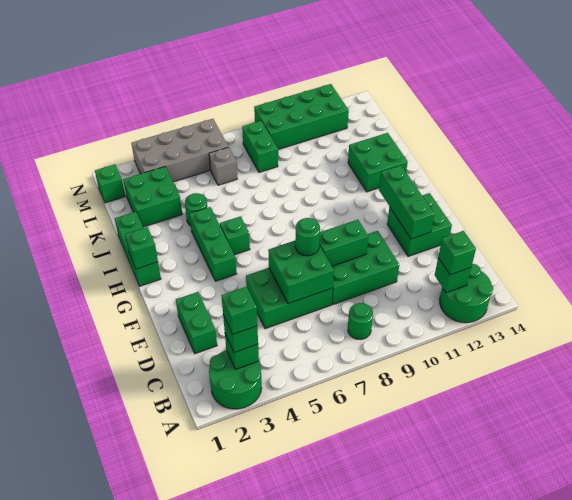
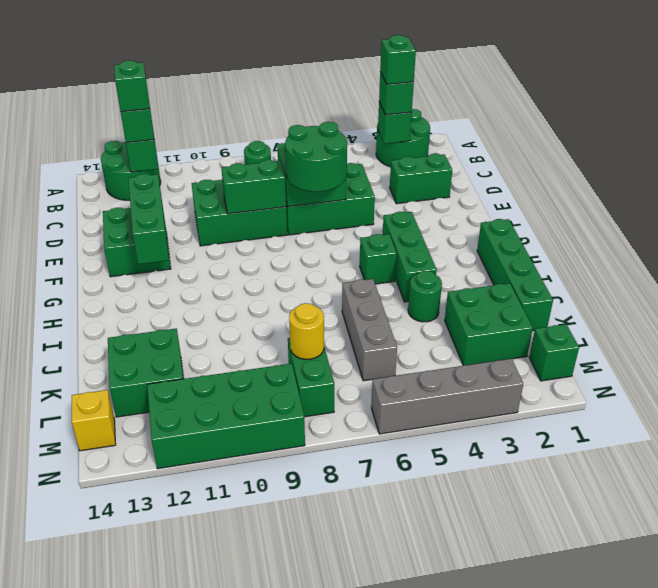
green 1x2 brick [176,292,217,354] -> green 1x2 brick turned to [390,154,452,204]
green 1x1 round brick [295,218,320,256] -> green 2x2 round brick [285,122,347,192]
green 1x3 brick [115,212,161,286] -> green 1x4 brick [477,219,553,331]
green 1x1 brick [125,227,158,269] -> green 1x1 brick moved to [114,61,150,112]
green 2x2 brick [348,133,408,192] -> green 2x2 brick moved to [108,329,184,417]
grey 1x1 brick [209,147,237,185] -> grey 1x3 brick [342,279,397,381]
none -> yellow 1x1 round brick [289,303,324,359]
grey 2x4 brick [131,119,228,182] -> grey 1x4 brick [371,359,523,434]
none -> yellow 1x1 brick [72,390,116,451]

